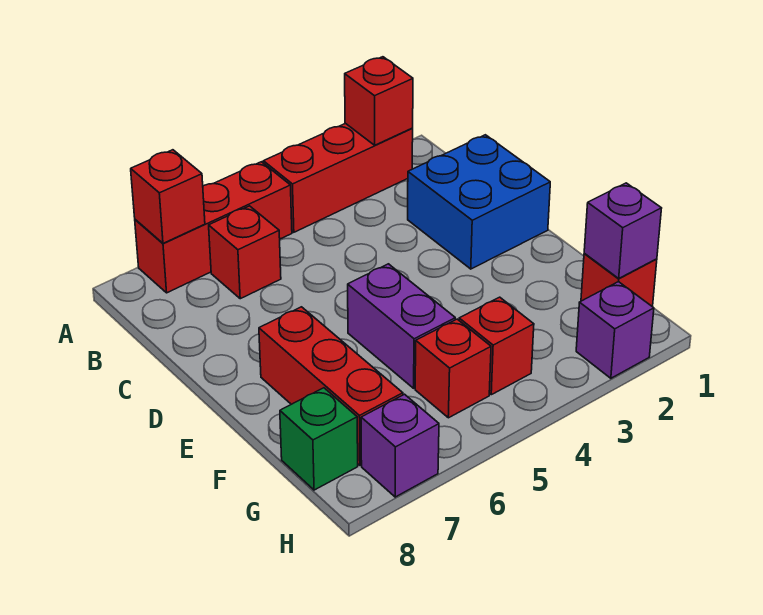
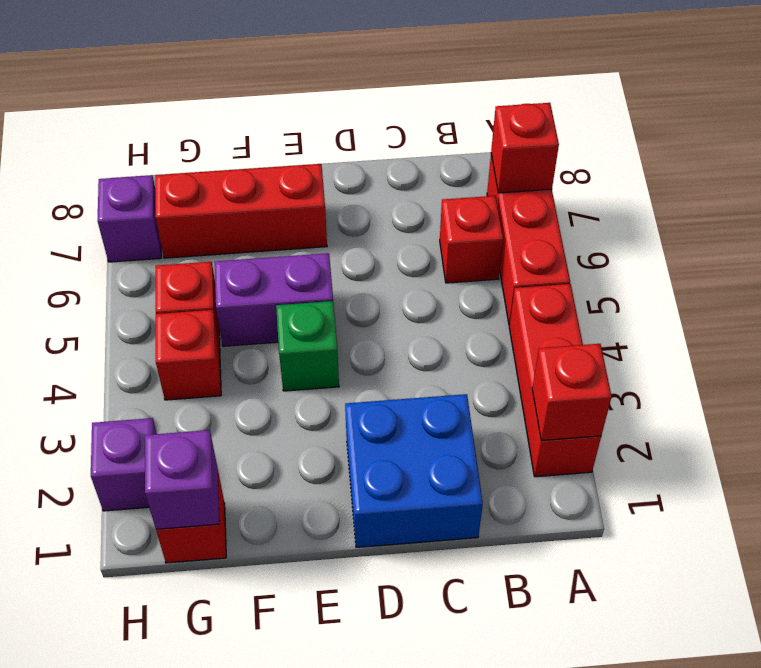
green 1x1 brick [280,388,358,490] -> green 1x1 brick moved to [276,301,339,391]

